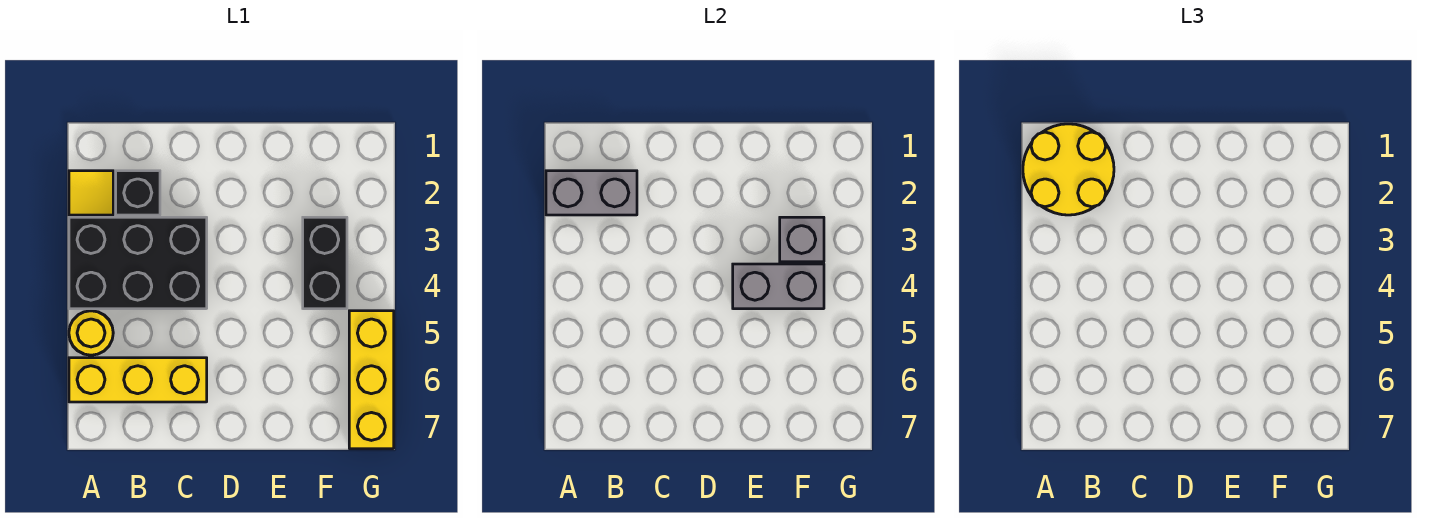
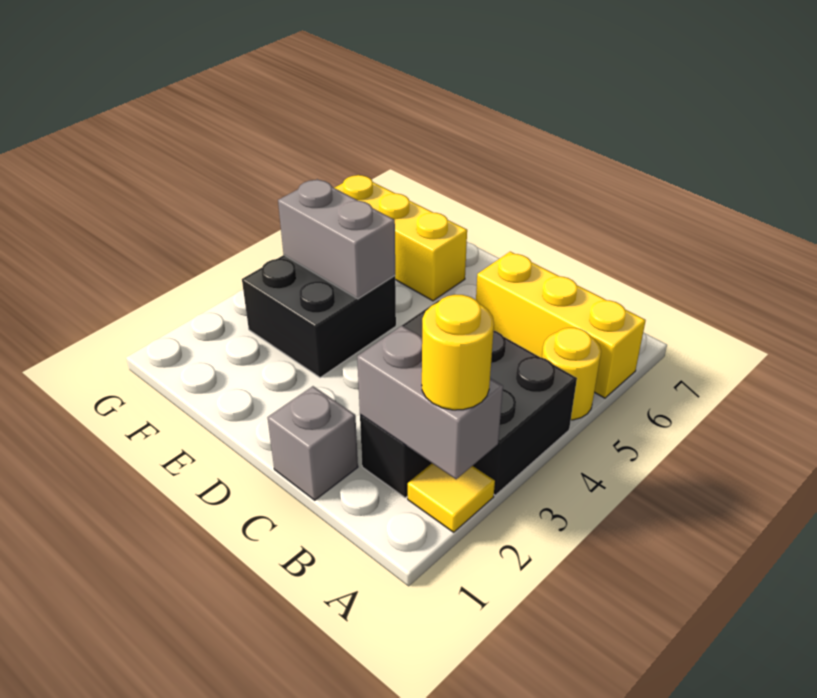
yellow 2x2 round brick [1023,124,1114,215] -> yellow 1x1 round brick [422,295,494,410]
black 1x2 brick [303,217,347,309] -> black 2x2 brick [242,255,396,377]
grey 1x1 brick [780,217,824,262] -> grey 1x1 brick moved to [267,386,358,500]
yellow 1x3 brick [349,311,394,449] -> yellow 1x3 brick turned to [335,175,467,301]

